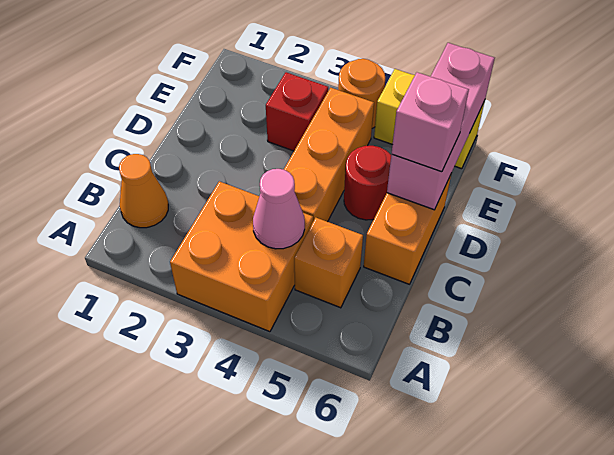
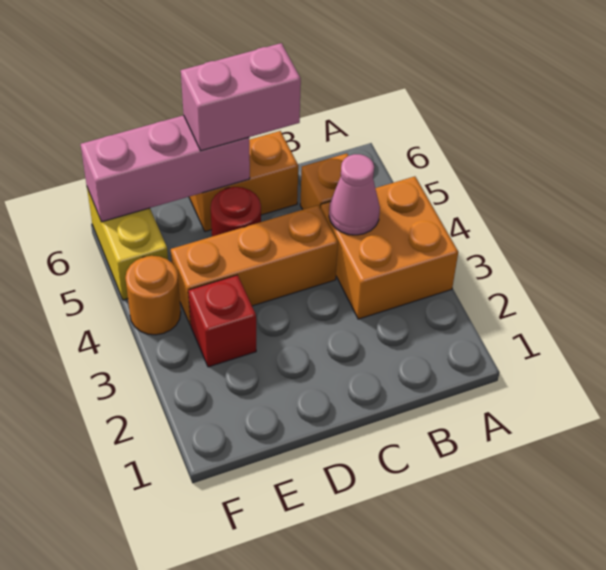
orange 1x1 cone [119,154,168,228] -> none
pink 1x1 brick [391,72,469,172] -> pink 1x2 brick [181,43,301,151]

